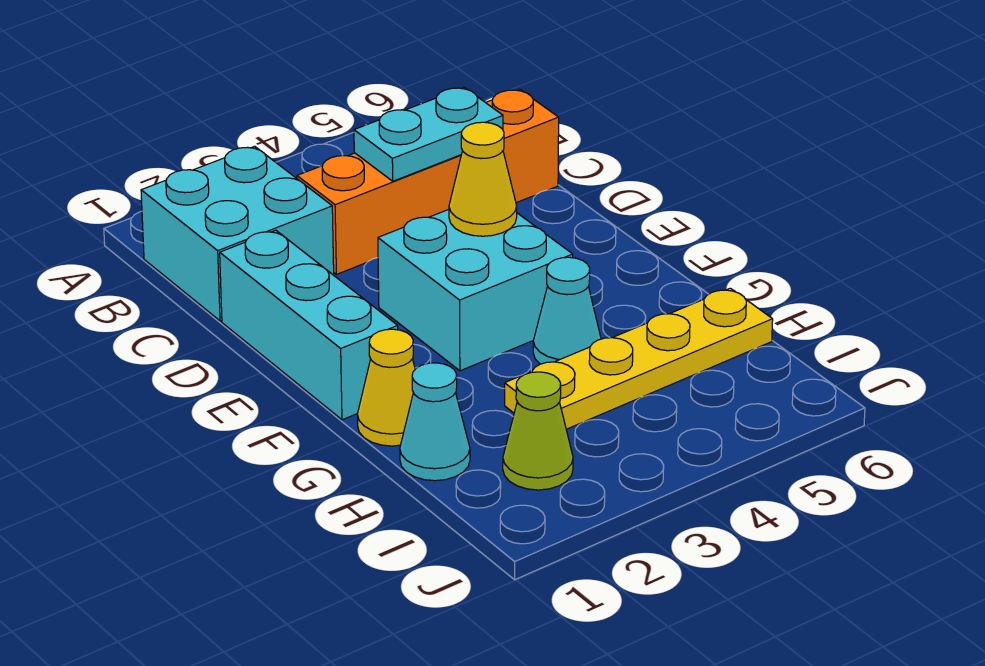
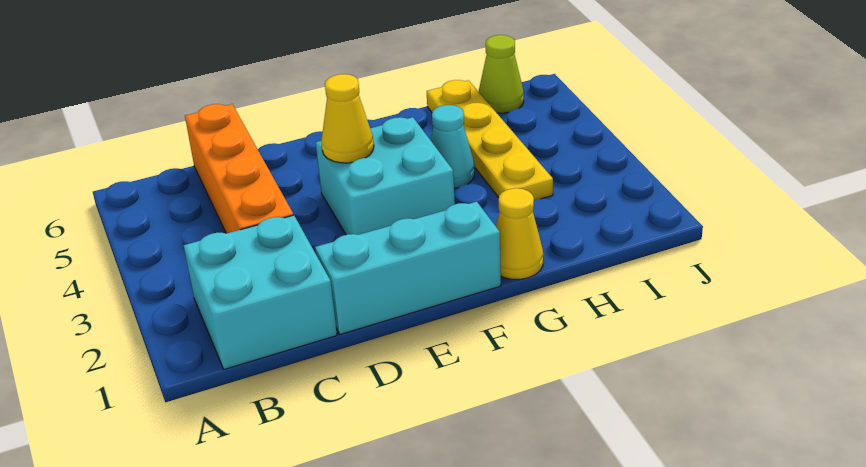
cyan 1x2 plate [354,87,503,181] -> none
cyan 1x1 cone [400,363,470,481] -> none
lime 1x1 cone [503,372,573,490] -> lime 1x1 cone moved to [479,35,524,113]

